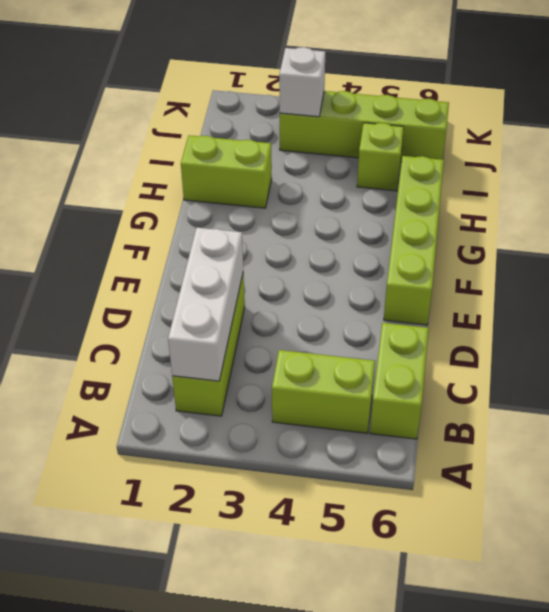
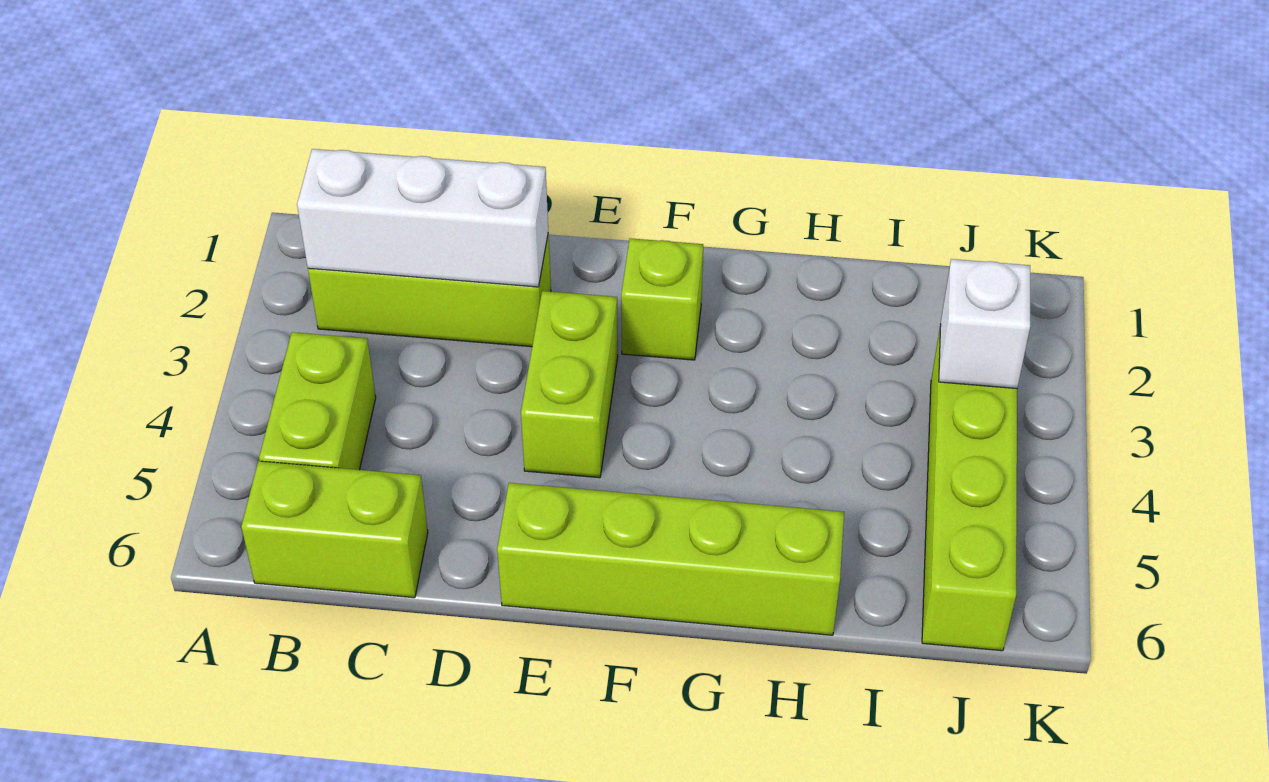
lime 1x2 brick [181,135,272,208] -> lime 1x2 brick moved to [521,291,618,478]
lime 1x1 brick [357,123,404,191] -> lime 1x1 brick moved to [621,238,703,360]

